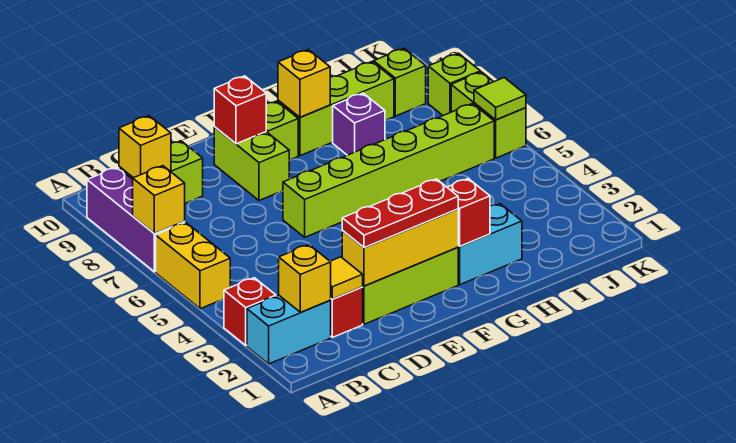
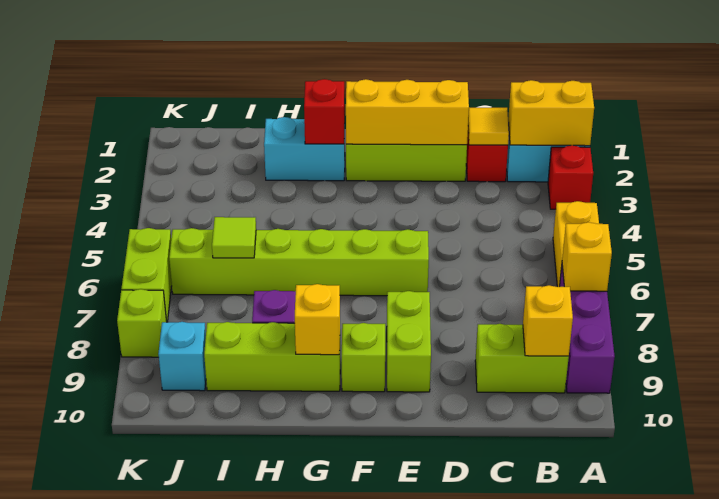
yellow 1x1 brick [279,245,331,312] -> yellow 1x2 brick [508,80,594,146]
red 1x3 plate [342,179,458,248] -> none
red 1x1 brick [214,76,266,144] -> none
lime 1x1 brick [374,48,426,116] -> cyan 1x1 brick [158,322,206,391]
lime 1x1 tile [474,78,526,120] -> lime 1x1 tile moved to [212,217,256,258]

